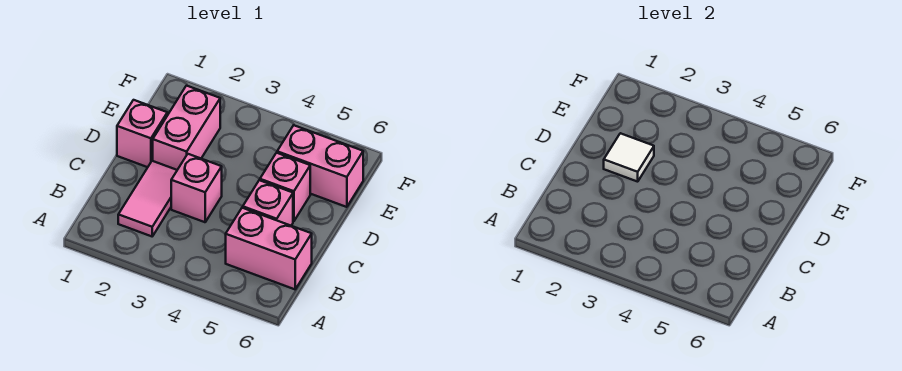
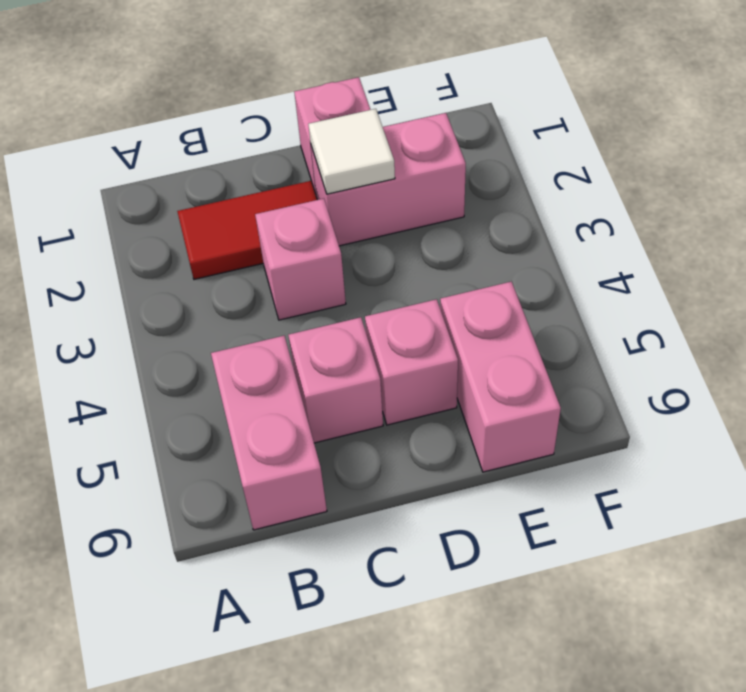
pink 1x2 tile [118,161,177,236] -> red 1x2 tile [177,181,317,279]

